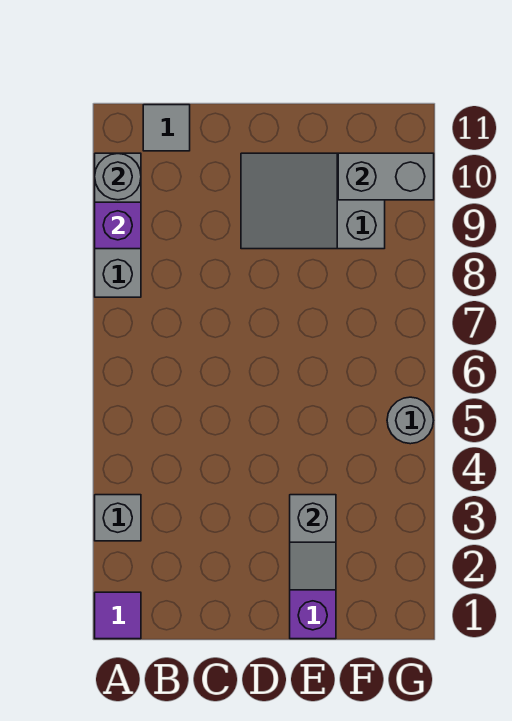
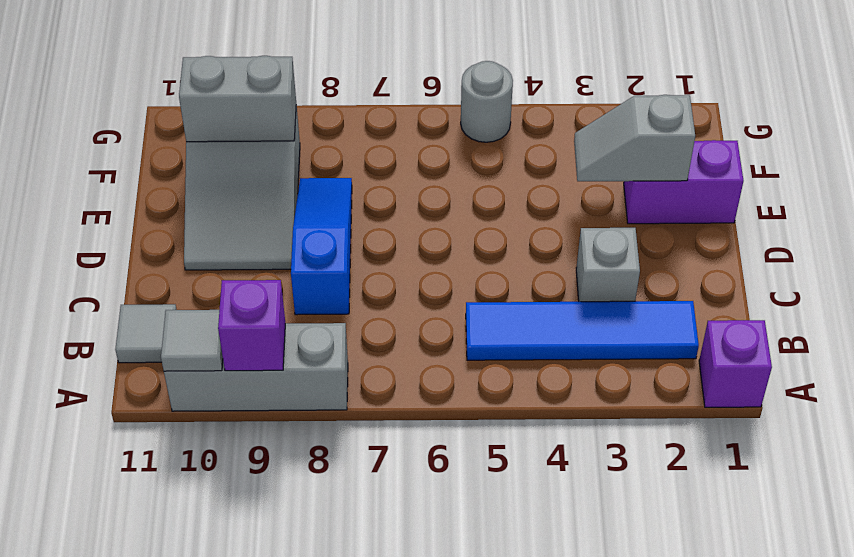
purple 1x1 tile [95,592,141,639] -> purple 1x1 brick [699,320,772,407]
grey 1x1 brick [95,495,141,541] -> grey 1x1 brick moved to [576,228,640,302]
grey 1x1 round brick [95,153,141,200] -> grey 1x1 tile [161,310,223,371]
none -> blue 1x4 tile [466,301,699,360]
none -> blue 1x3 slope [291,178,352,315]
grey 1x2 slope [290,495,336,590] -> grey 1x2 slope turned to [574,95,695,181]
grey 1x2 brick [338,153,434,200] -> grey 1x2 brick turned to [179,56,296,142]

